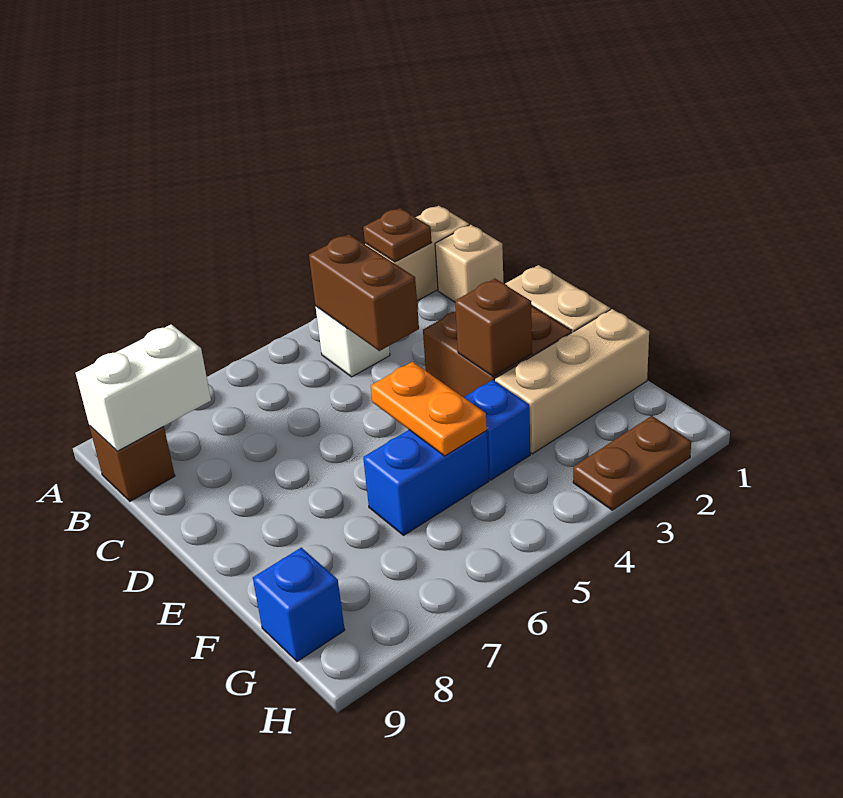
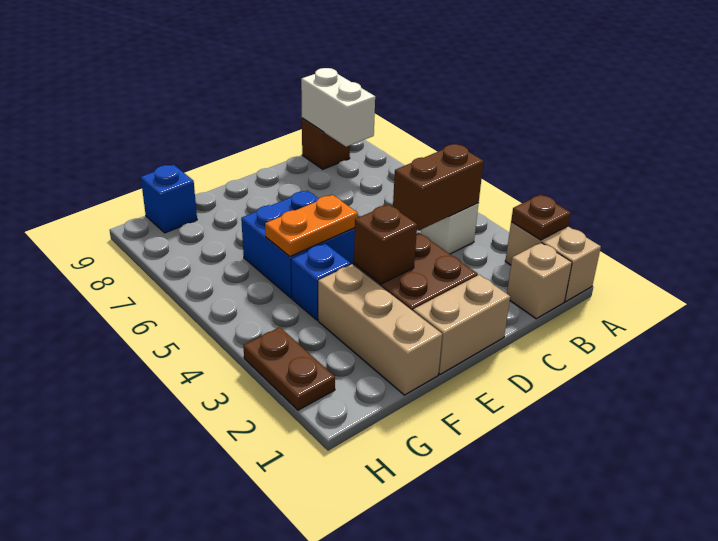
blue 1x2 brick [363,430,489,535] -> blue 2x2 brick [241,191,355,298]

